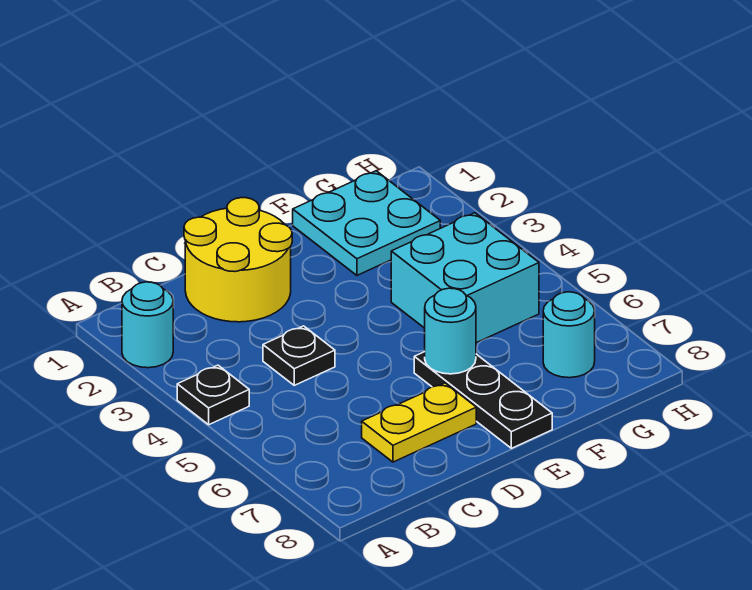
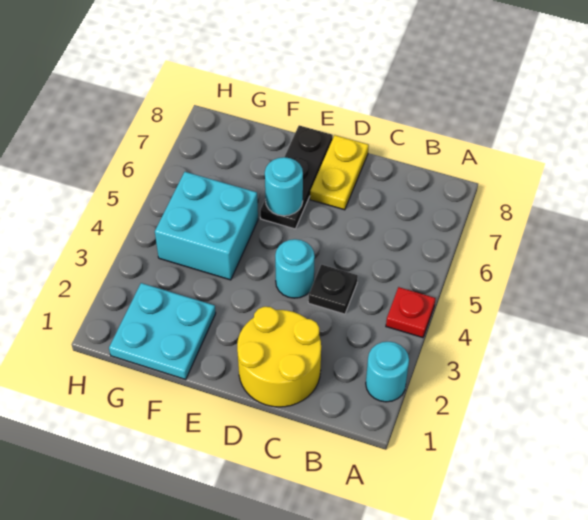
black 1x1 plate [177,365,249,425] -> red 1x1 plate [386,287,435,338]
yellow 1x2 plate [362,383,476,462] -> yellow 1x2 plate turned to [310,135,369,210]
cyan 1x1 round brick [543,292,595,378] -> cyan 1x1 round brick moved to [275,239,315,298]

